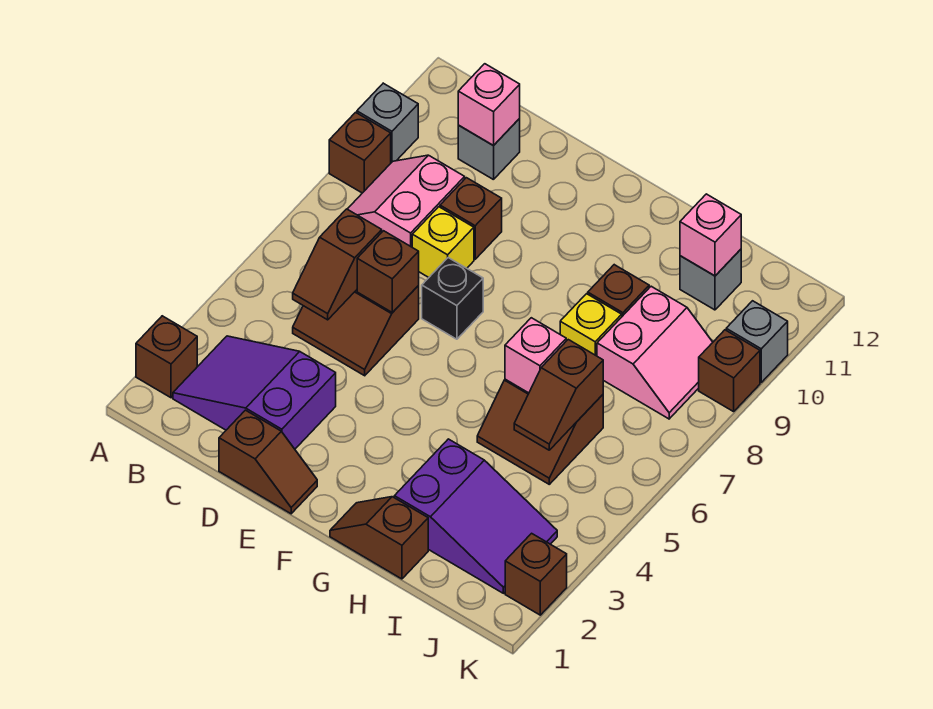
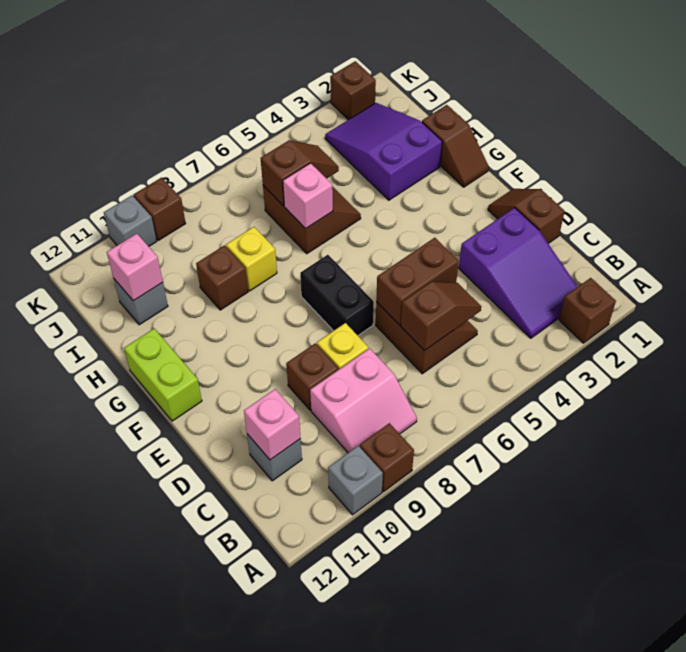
brown 1x1 brick [357,231,419,313] -> brown 1x2 brick [376,238,459,325]
black 1x1 brick [422,258,483,339] -> black 1x2 brick [300,255,374,335]
none -> lime 1x2 brick [124,329,202,421]
pink 2x2 slope [597,286,713,419] -> none

